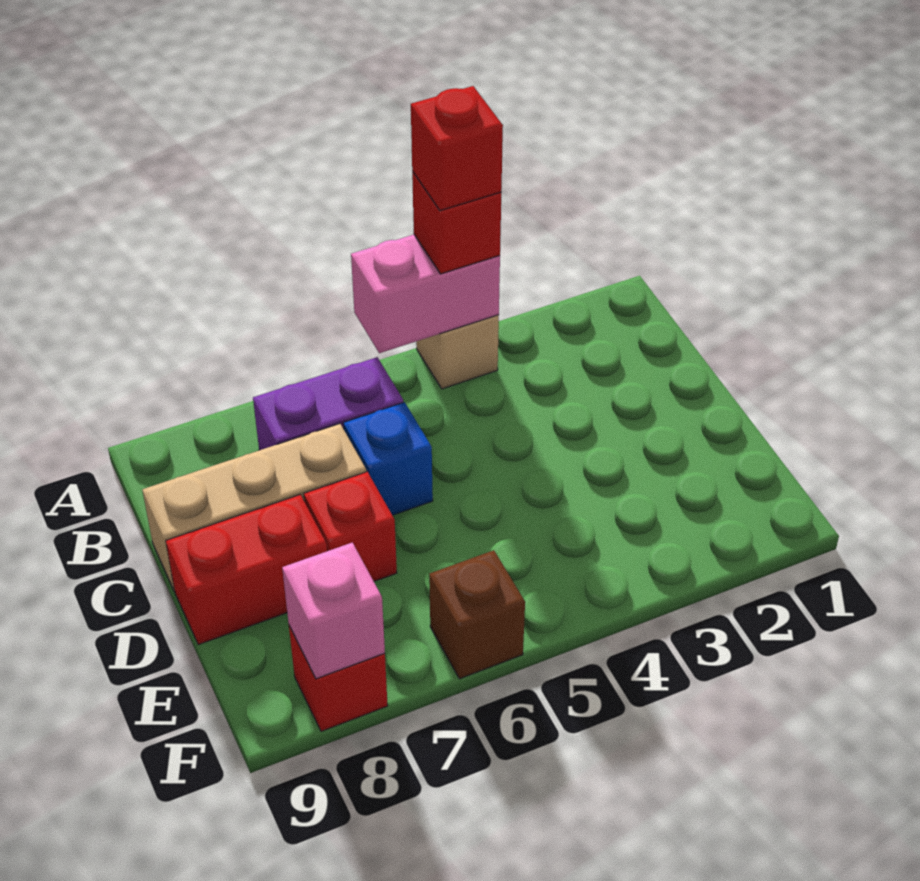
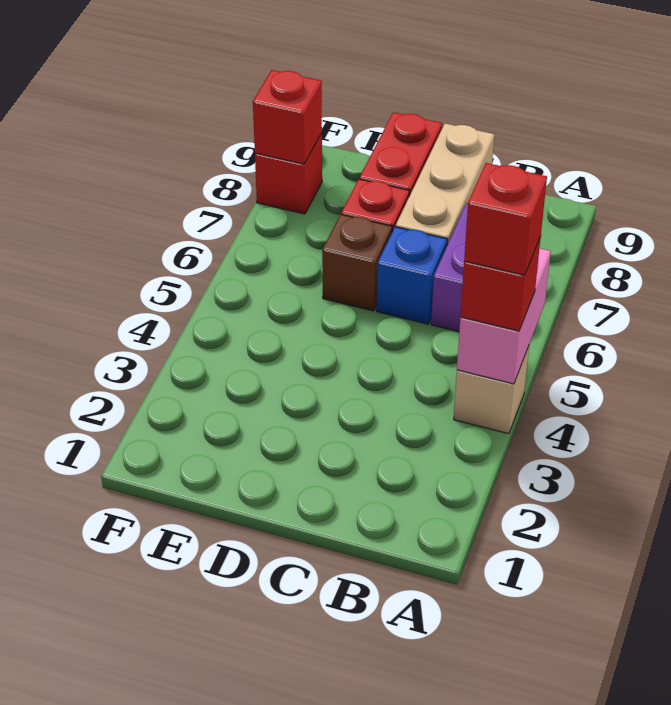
brown 1x1 brick [429,550,525,679] -> brown 1x1 brick moved to [322,214,392,311]
pink 1x1 brick [282,543,385,679] -> red 1x1 brick [253,70,322,164]

